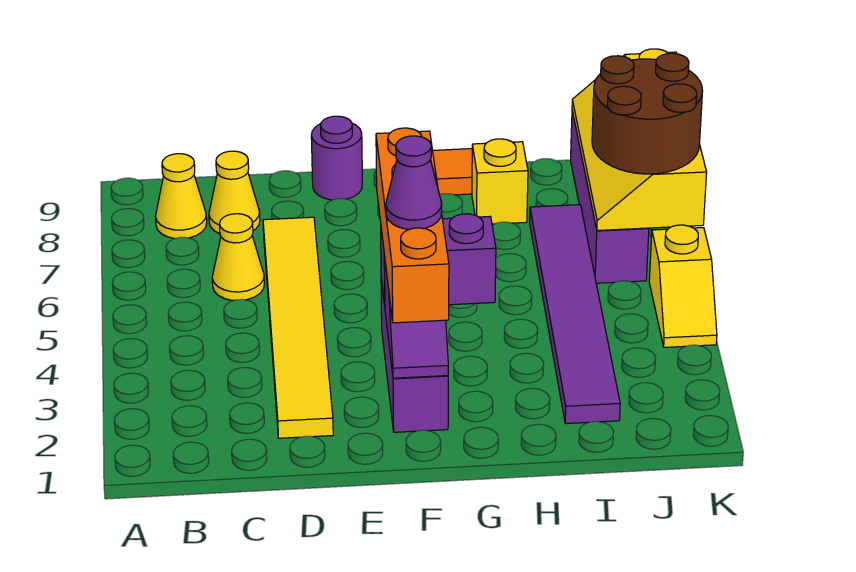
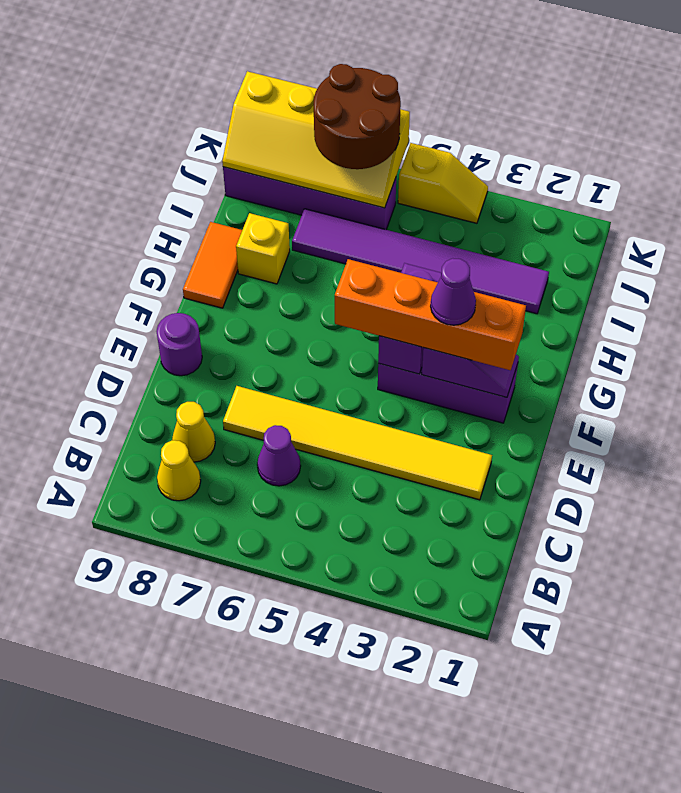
yellow 1x1 cone [212,214,265,300] -> purple 1x1 cone [257,425,301,486]

